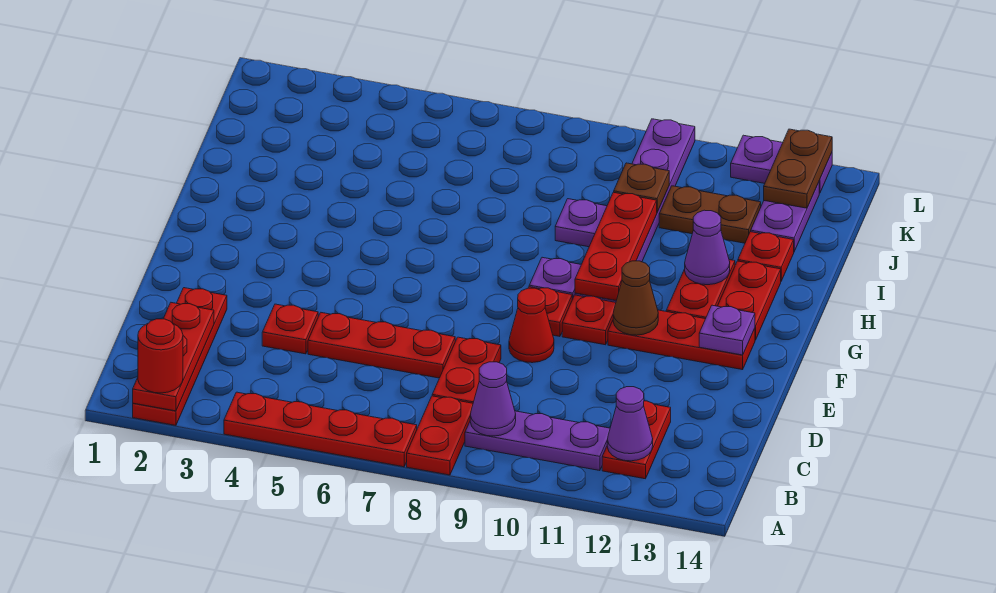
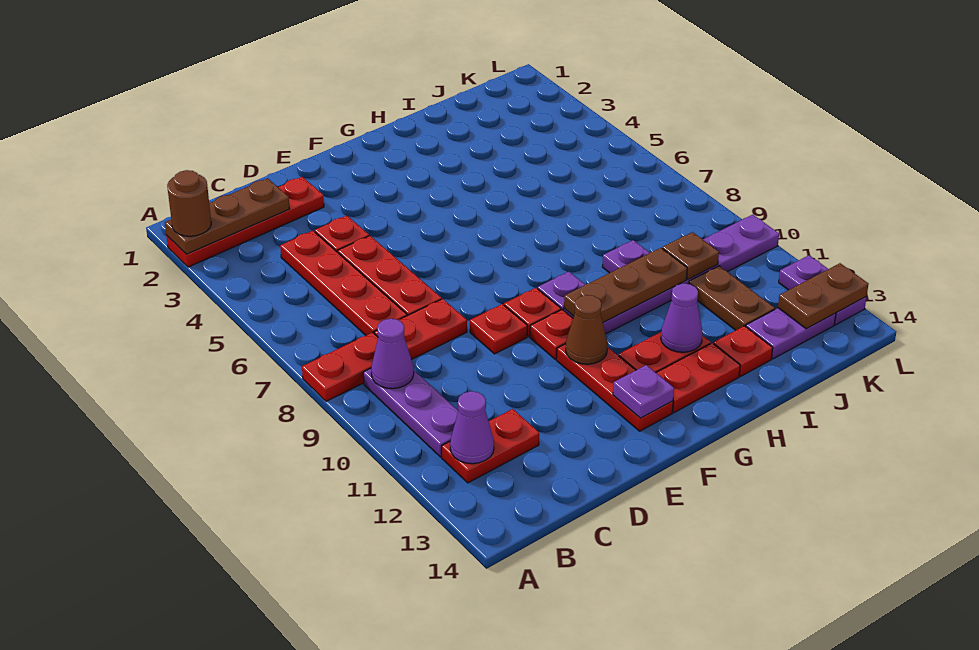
red 1x3 plate [133,303,214,411] -> brown 1x3 plate [165,178,290,254]
red 1x1 round brick [138,319,183,393] -> brown 1x1 round brick [167,170,211,236]
red 1x4 plate [224,392,417,467] -> red 1x4 plate moved to [280,231,407,335]
red 1x1 cone [509,288,554,363] -> red 1x1 plate [470,304,527,354]
red 1x3 plate [575,192,657,301] -> brown 1x3 plate [564,248,687,323]

